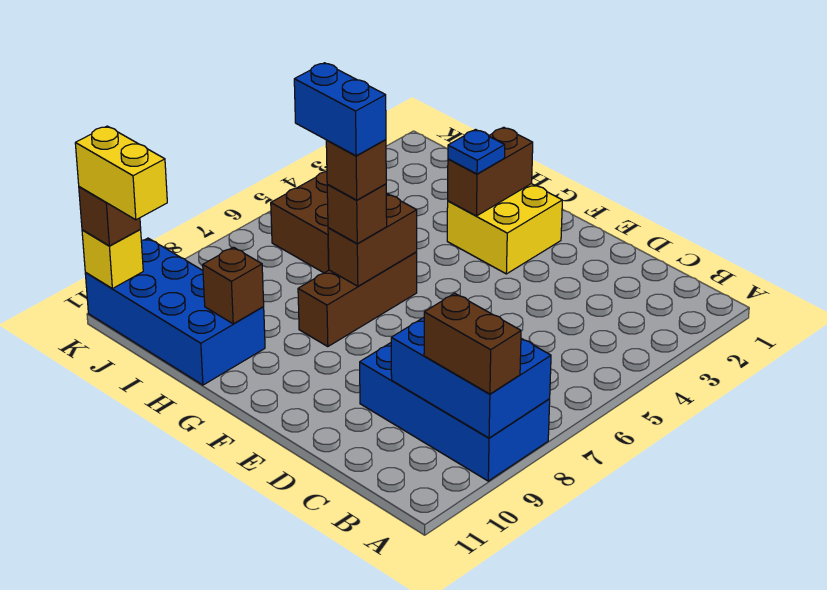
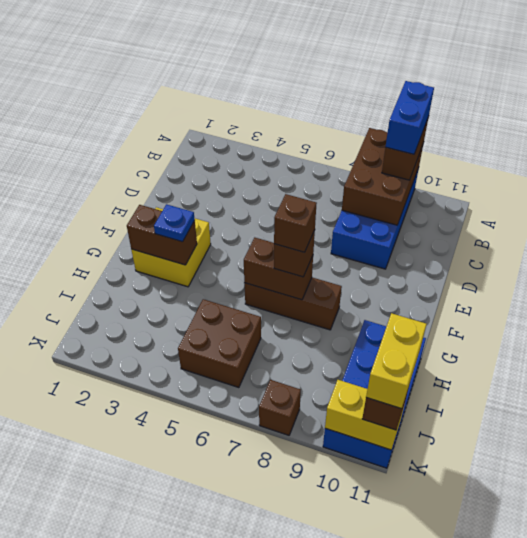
blue 2x3 brick [391,318,551,438] -> brown 2x3 brick [342,128,424,225]
blue 1x2 brick [294,63,386,156] -> blue 1x2 brick moved to [386,81,434,154]
brown 1x1 brick [203,247,264,324] -> brown 1x1 brick moved to [259,380,301,435]
yellow 1x1 brick [82,230,143,289] -> yellow 1x2 brick [325,380,404,450]

